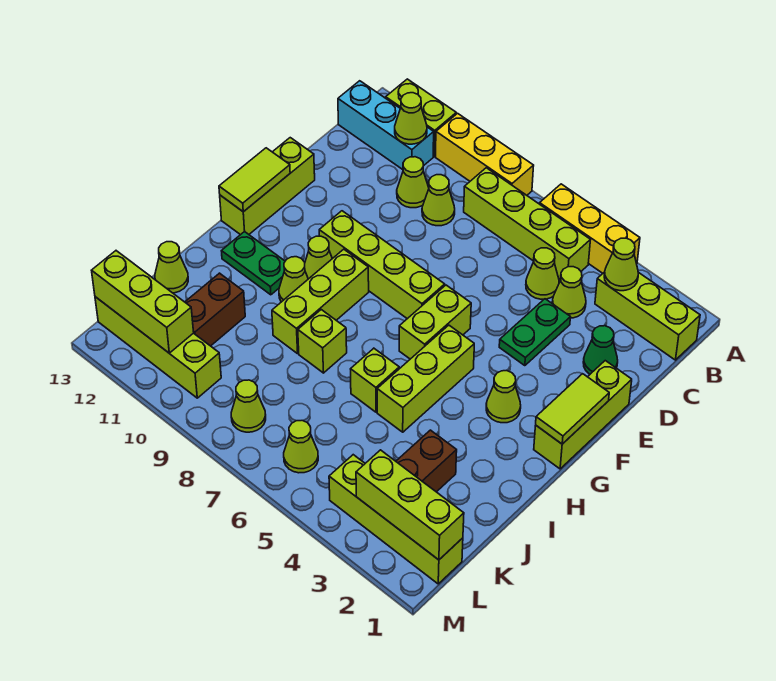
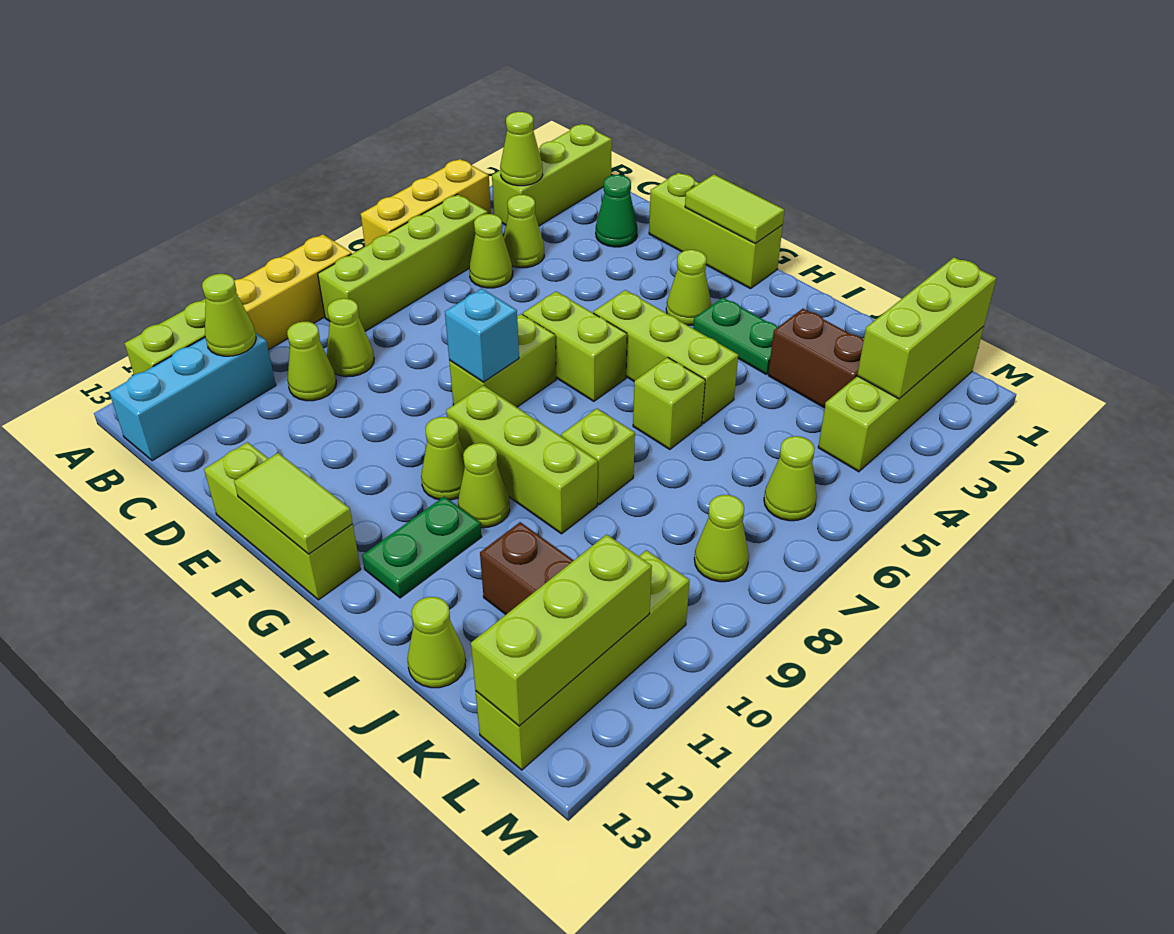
green 1x2 plate [499,299,570,366] -> green 1x2 plate moved to [693,298,778,374]
lime 1x4 brick [319,211,445,319] -> lime 1x2 brick [449,314,556,407]
none -> cyan 1x1 brick [445,289,519,382]

